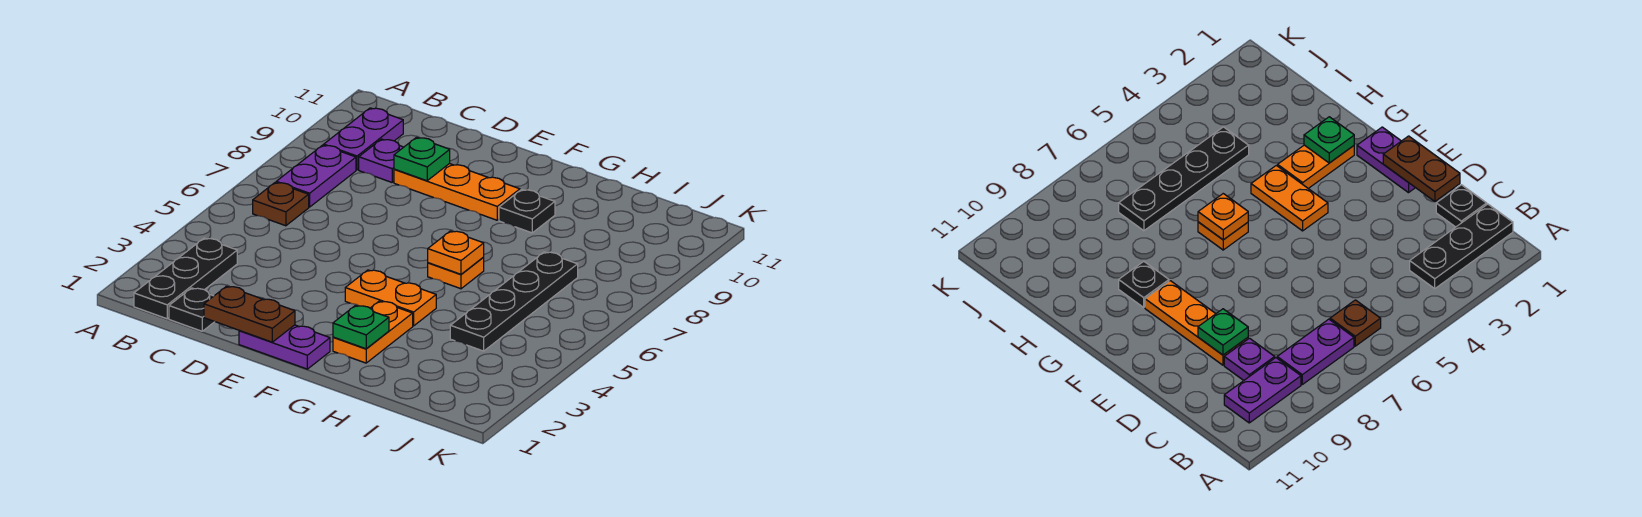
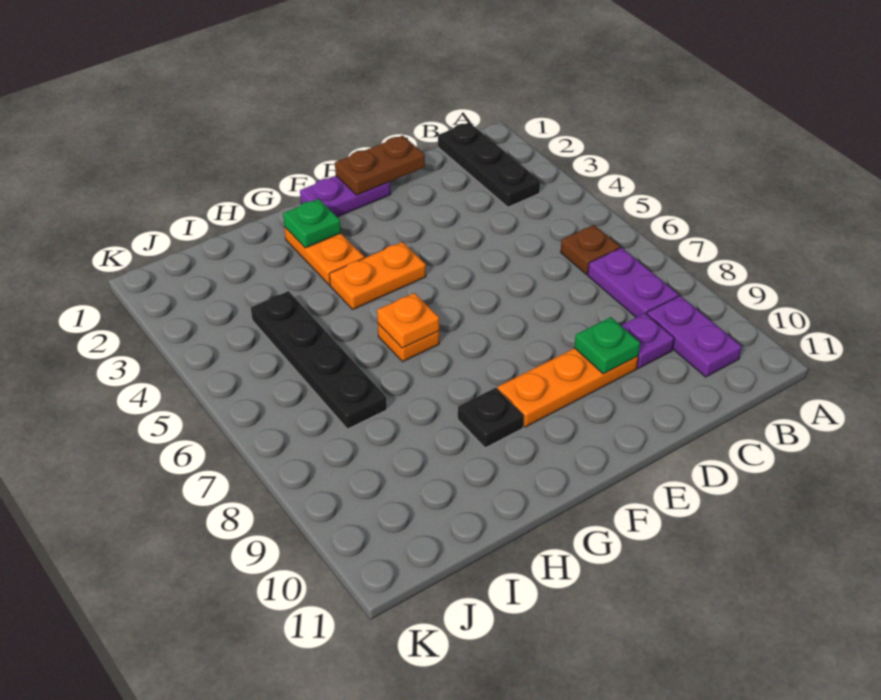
black 1x1 plate [169,288,214,331] -> none

